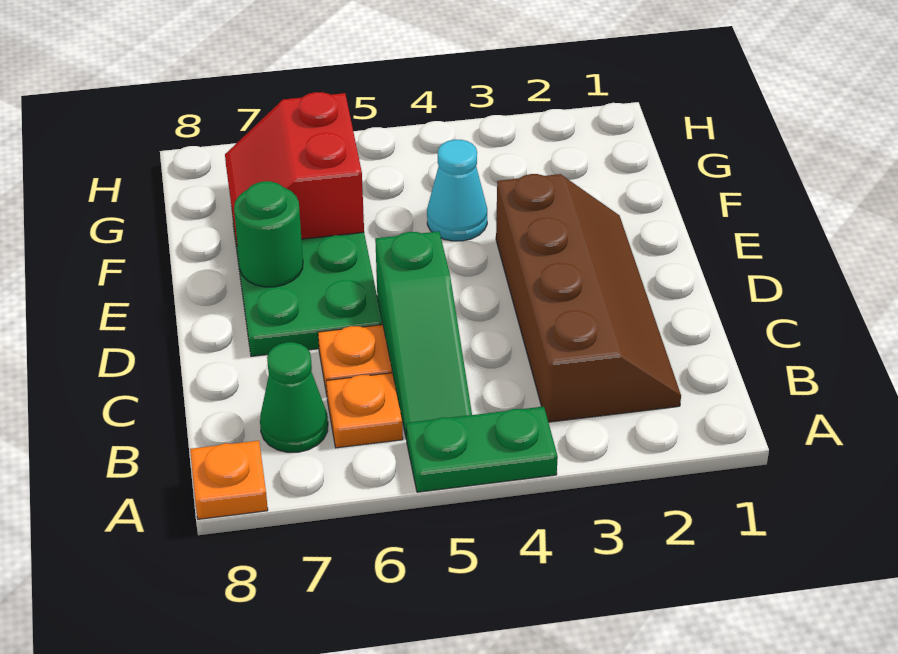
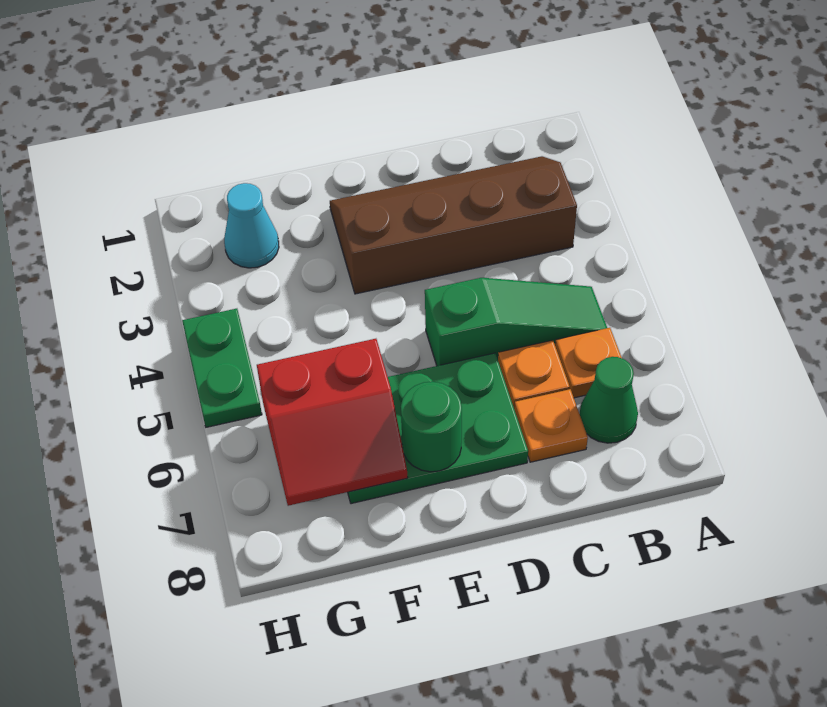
green 1x2 plate [406,407,558,492] -> green 1x2 plate moved to [182,309,262,427]
orange 1x1 plate [190,441,268,519] -> orange 1x1 plate moved to [514,389,588,462]
cyan 1x1 cone [427,140,487,241] -> cyan 1x1 cone moved to [224,183,279,268]

